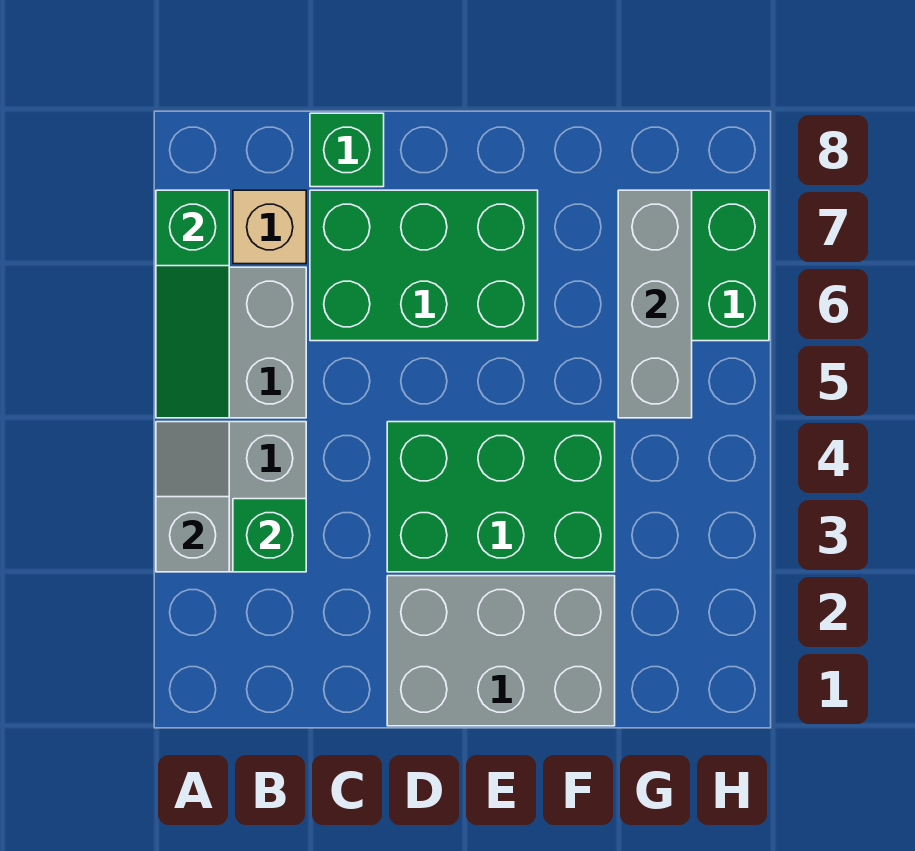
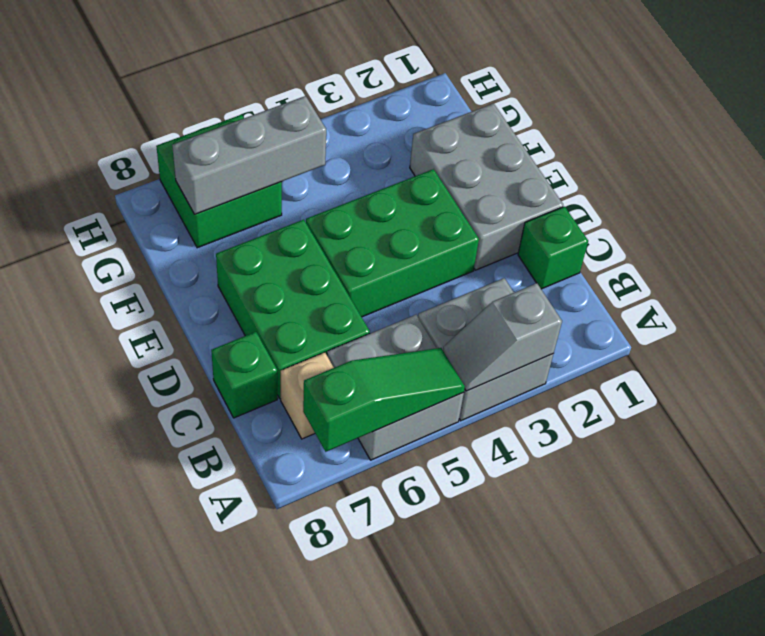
green 1x1 brick [233,499,306,572] -> green 1x1 brick moved to [518,207,588,289]
green 2x3 brick [387,422,615,572] -> green 2x3 brick turned to [306,169,479,317]

